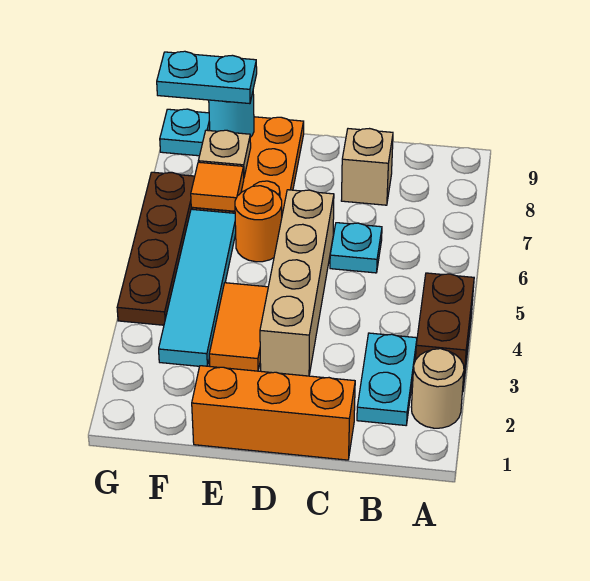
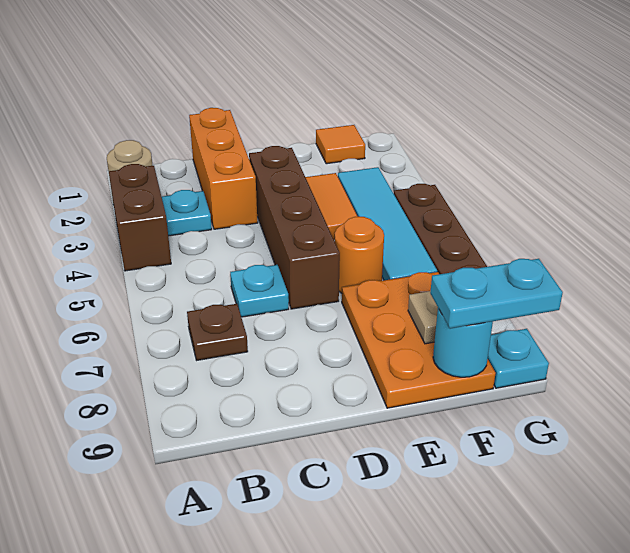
cyan 1x2 plate [357,333,417,425] -> cyan 1x1 plate [162,190,212,236]
none -> brown 1x1 plate [187,304,248,360]
orange 1x3 brick [192,366,355,460] -> orange 1x3 brick turned to [189,108,258,229]
tan 1x1 brick [341,129,393,205] -> none
tan 1x4 brick [260,190,334,376] -> brown 1x4 brick [249,146,340,309]
orange 1x1 tile [191,162,244,211] -> orange 1x1 tile moved to [316,125,365,164]

